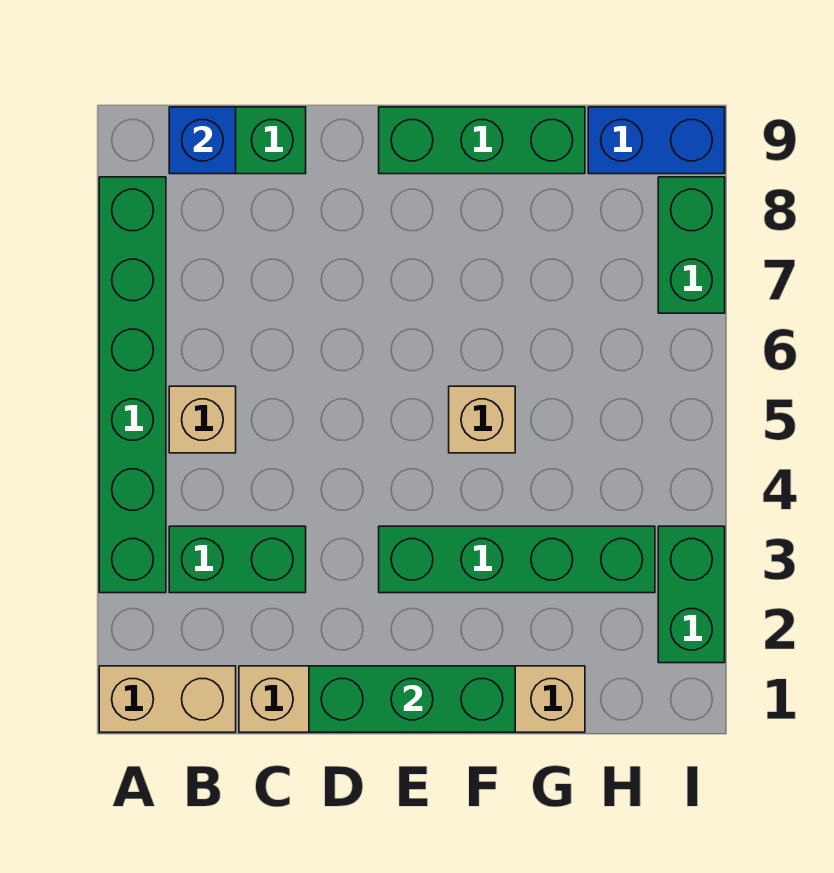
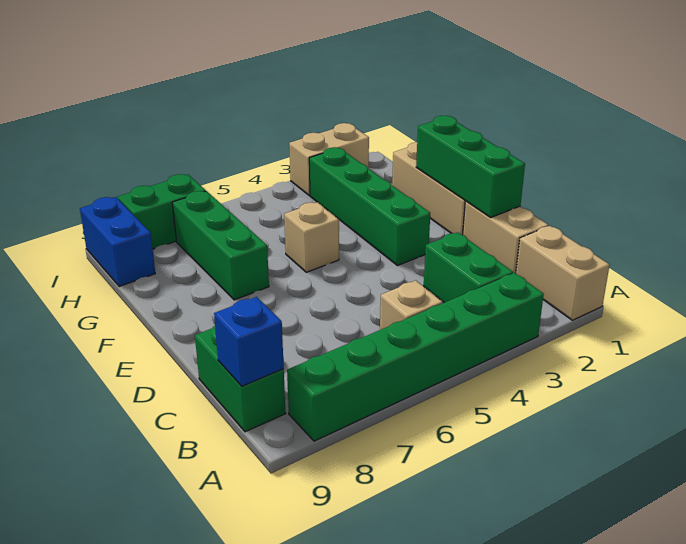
green 1x3 brick [379,107,585,174] -> green 1x3 brick moved to [172,191,269,300]
green 1x2 brick [658,526,725,663] -> tan 1x2 brick [289,123,369,195]

